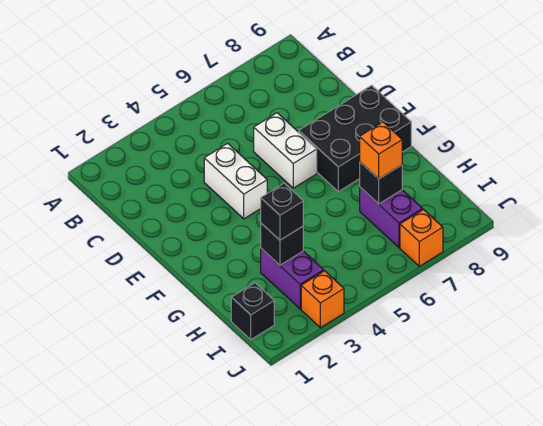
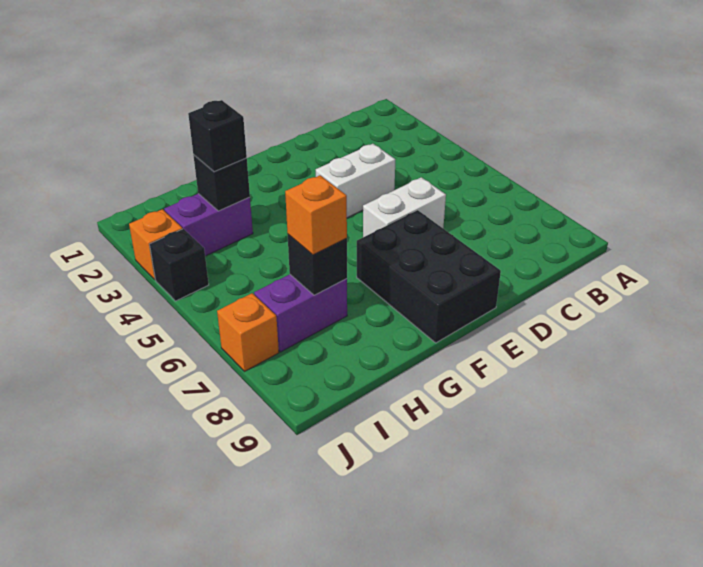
black 1x1 brick [231,283,274,340] -> black 1x1 brick moved to [149,229,209,301]

